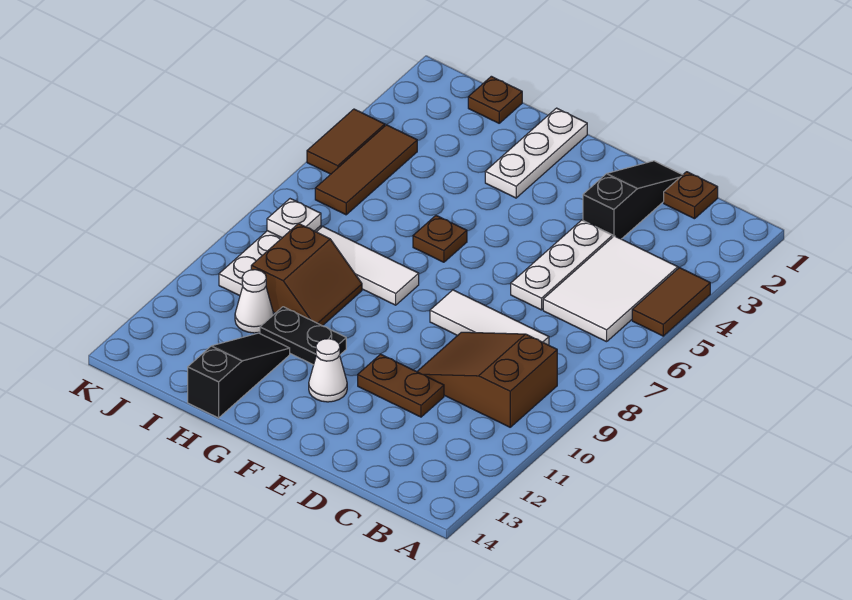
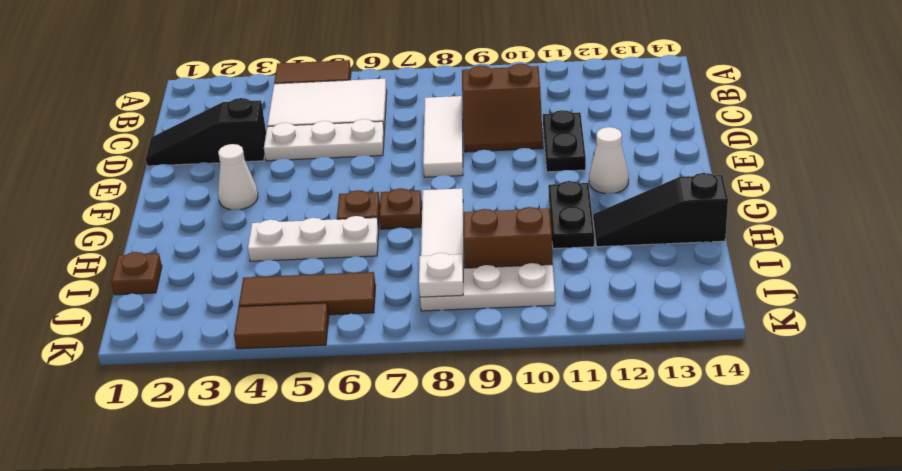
brown 2x3 slope [417,332,557,427] -> brown 2x2 slope [462,64,543,152]
brown 1x1 plate [664,172,718,219] -> brown 1x1 plate moved to [379,188,422,229]
brown 1x2 plate [358,354,444,417] -> black 1x2 plate [543,110,586,172]
white 1x3 plate [485,108,587,198] -> white 1x3 plate moved to [248,216,379,261]
white 1x1 cone [235,270,274,333] -> white 1x1 cone moved to [218,144,258,210]

